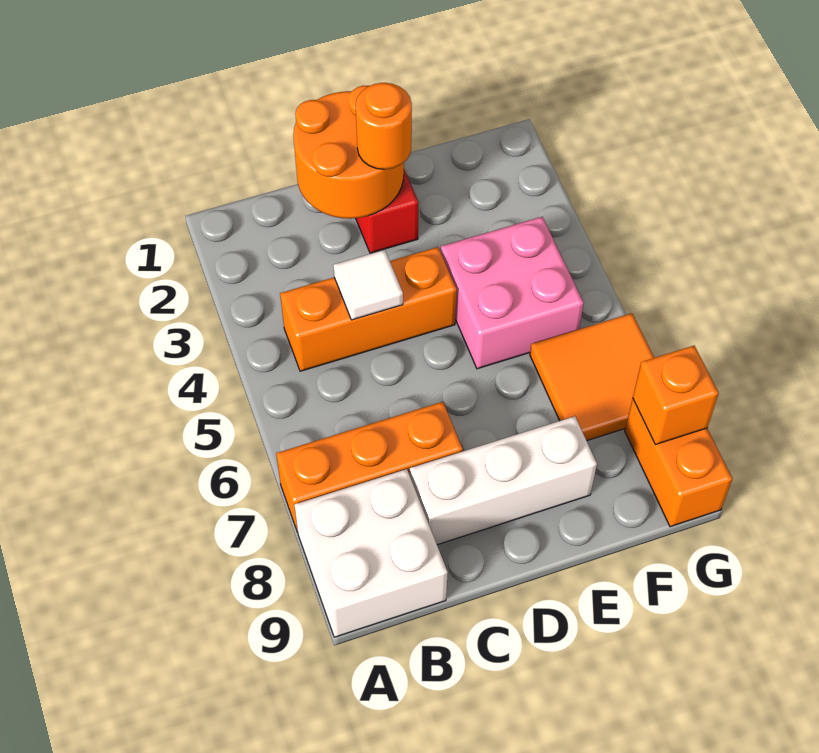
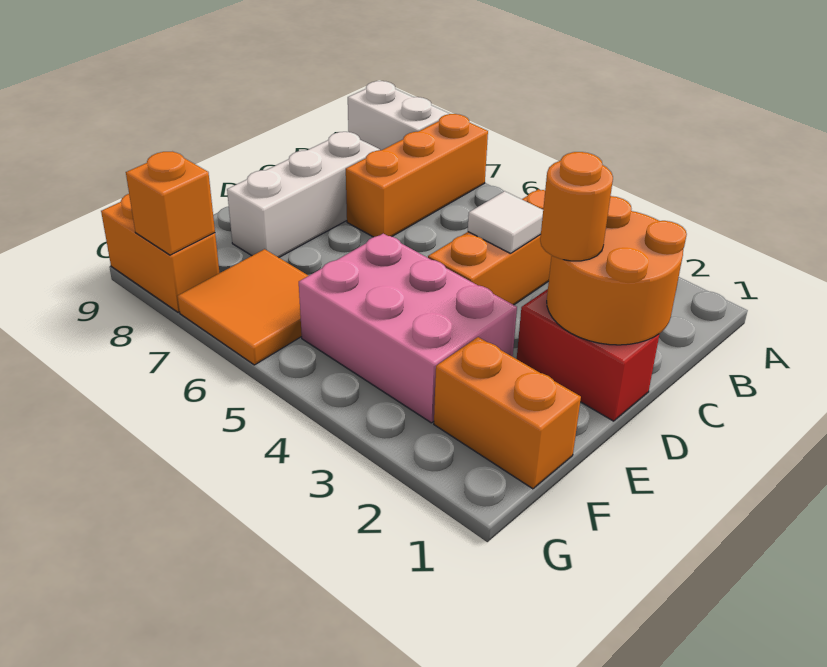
white 2x2 brick [294,469,448,637] -> white 1x2 brick [348,81,450,150]
pink 2x2 brick [441,217,584,369] -> pink 2x3 brick [299,234,517,423]
none -> orange 1x2 brick [434,337,581,489]

